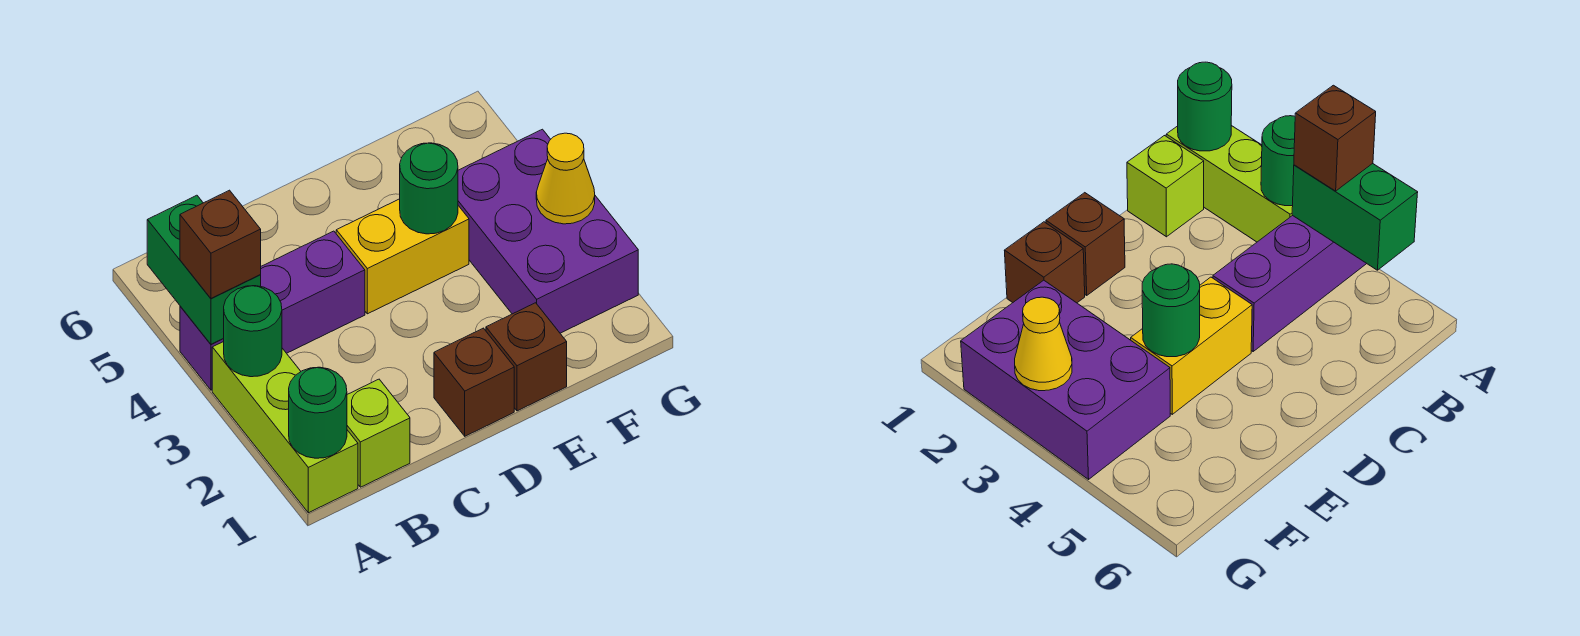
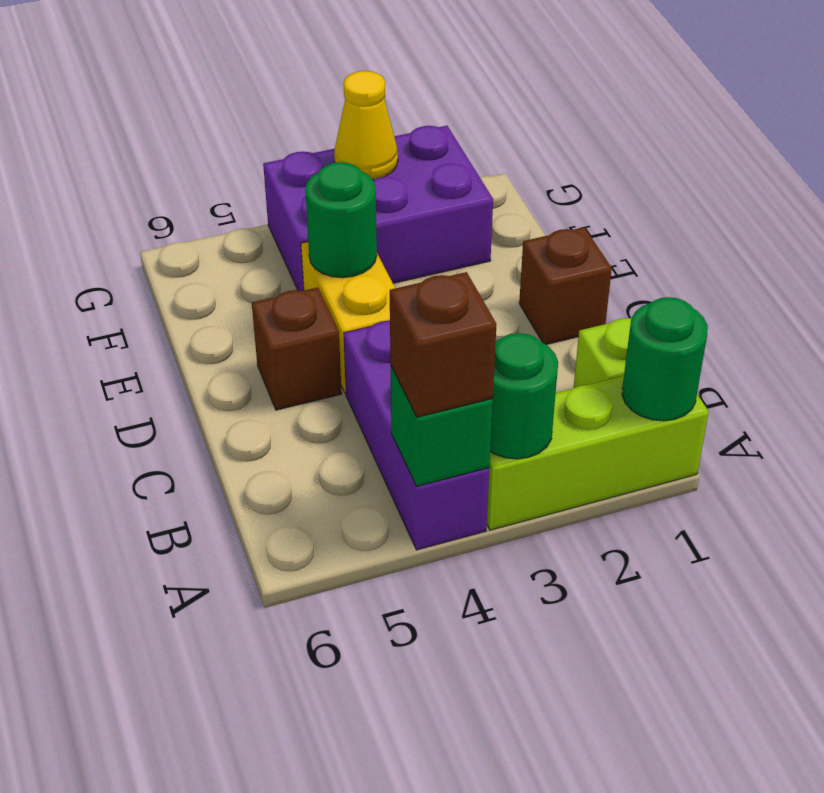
green 1x2 brick [147,195,261,344] -> green 1x1 brick [391,367,493,486]
brown 1x1 brick [486,303,567,411] -> brown 1x1 brick moved to [252,288,342,410]

